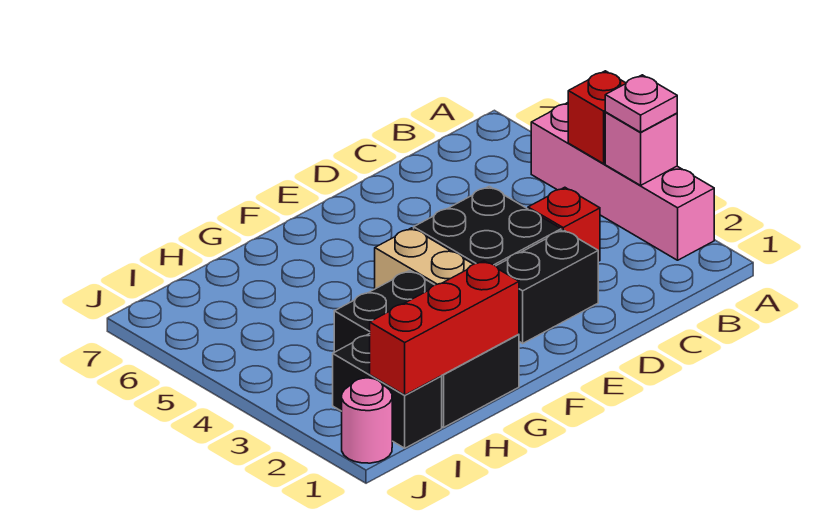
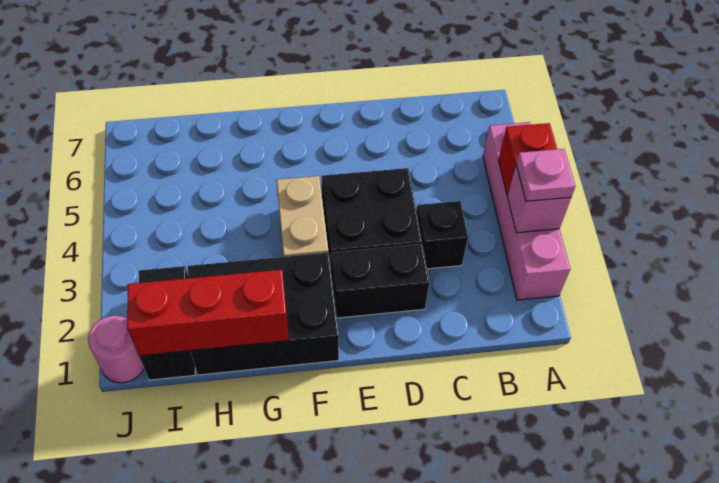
red 1x1 brick [528,187,600,261] -> black 1x1 brick [416,201,468,269]
black 2x3 brick [334,271,519,427] -> black 2x3 brick turned to [188,253,339,375]

